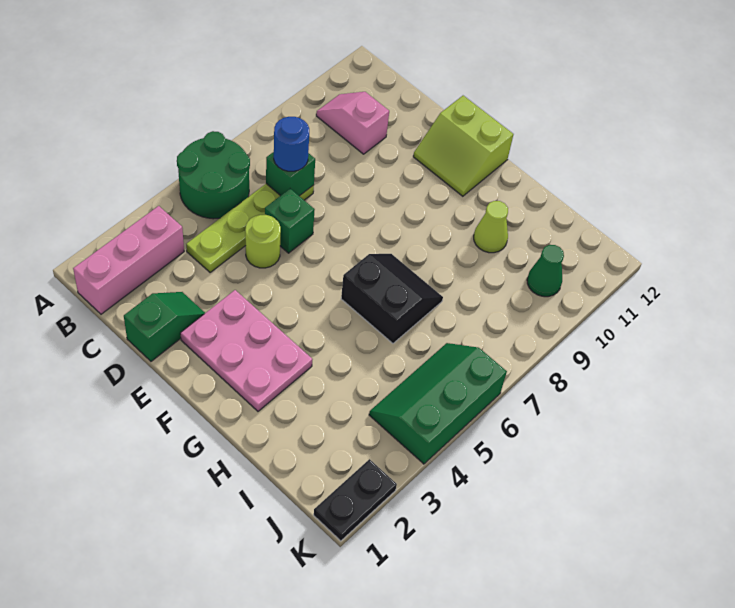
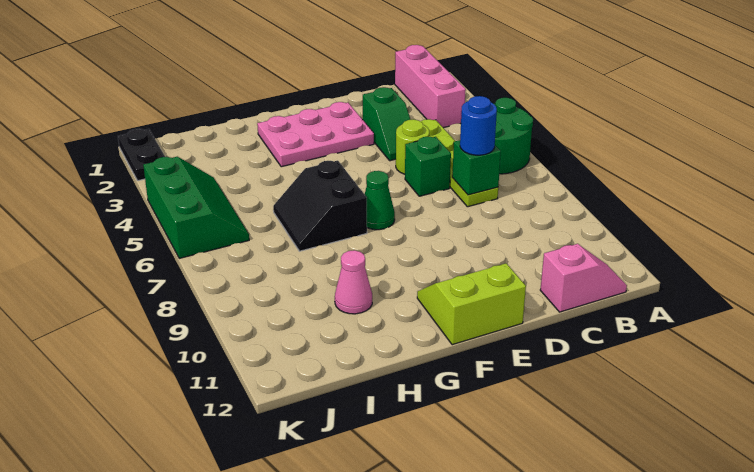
pink 1x2 slope [316,92,389,154] -> pink 1x2 slope moved to [540,244,627,312]
green 1x2 slope [124,292,205,361] -> green 1x2 slope moved to [363,87,411,161]
black 2x2 slope [341,254,443,343] -> black 2x2 slope turned to [273,161,367,251]
lime 1x1 cone [474,201,508,253] -> pink 1x1 cone [335,250,372,314]
green 1x1 cone [527,245,564,297] -> green 1x1 cone moved to [365,171,395,230]

